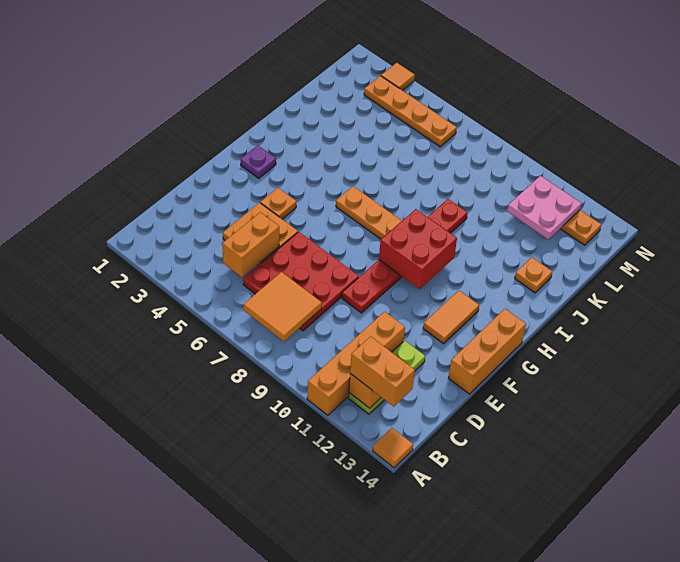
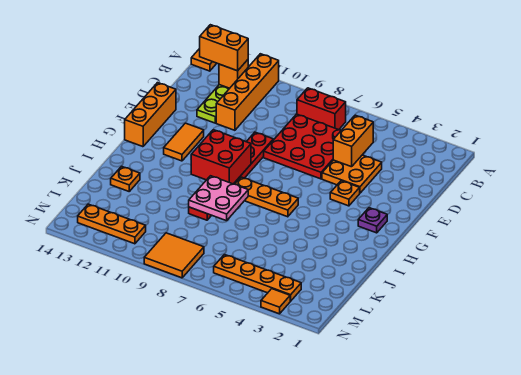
none -> red 1x2 brick [297,88,346,130]
orange 2x2 tile [244,272,322,341] -> orange 2x2 tile moved to [144,233,204,278]
pink 2x2 plate [507,176,582,239] -> pink 2x2 plate moved to [189,176,248,221]

